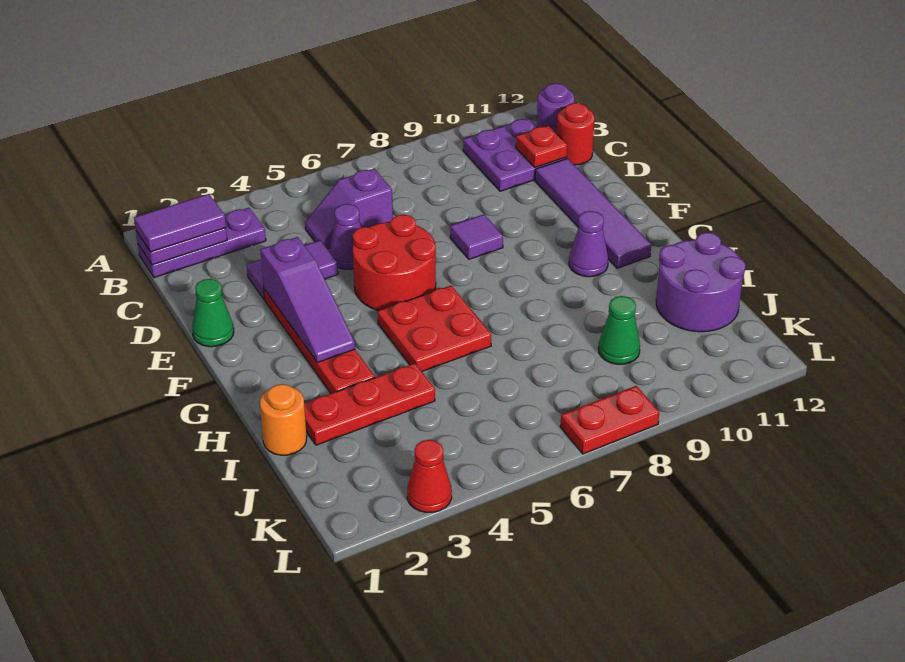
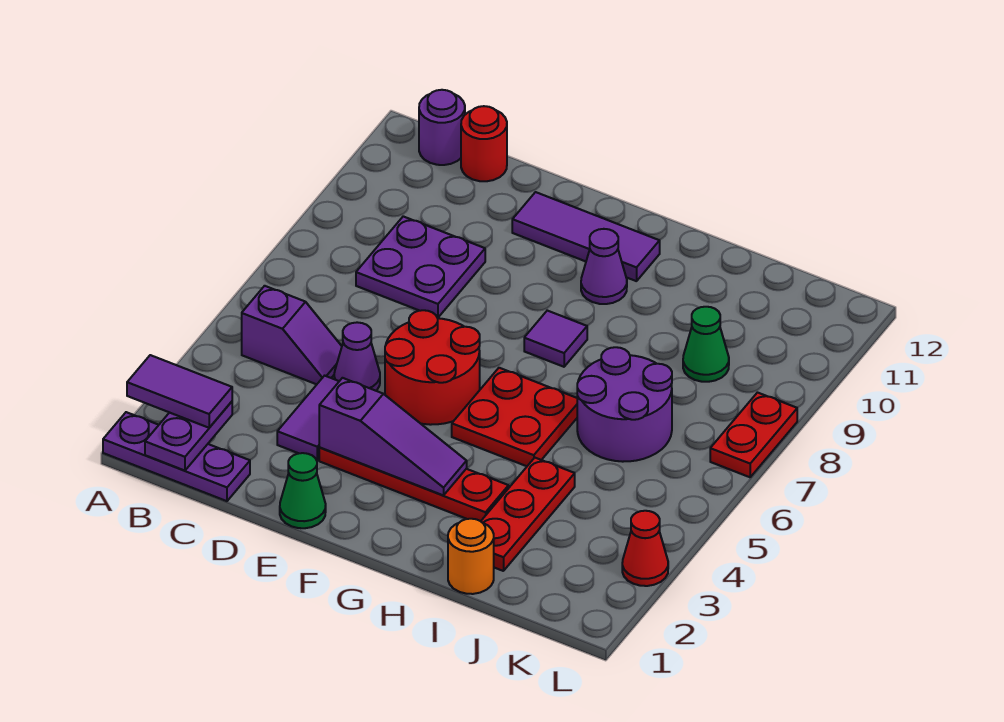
purple 1x3 plate [138,208,266,277] -> purple 1x3 plate turned to [103,412,250,501]
purple 1x2 tile [134,194,226,252] -> purple 1x2 tile turned to [127,355,232,428]
purple 2x2 plate [463,118,567,191] -> purple 2x2 plate moved to [356,216,485,318]
purple 1x2 slope [305,169,393,249] -> purple 1x2 slope turned to [242,286,342,384]
red 1x1 plate [516,125,567,167] -> none
purple 1x4 tile [535,158,651,268] -> purple 1x3 tile [512,192,660,281]
purple 1x1 tile [450,214,503,259] -> purple 1x1 tile moved to [524,311,587,367]
purple 2x2 round brick [656,232,746,332] -> purple 2x2 round brick moved to [577,347,672,462]

